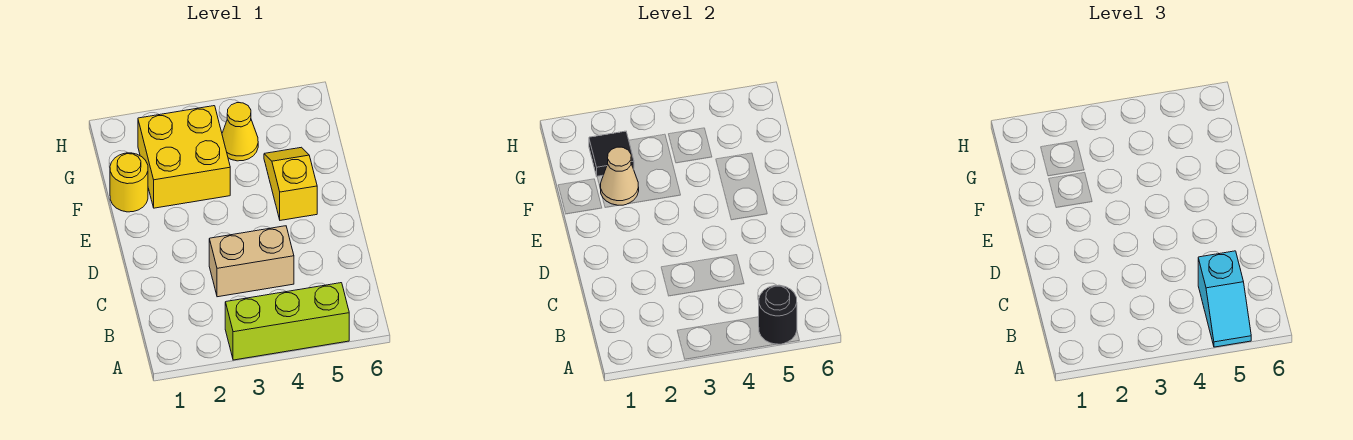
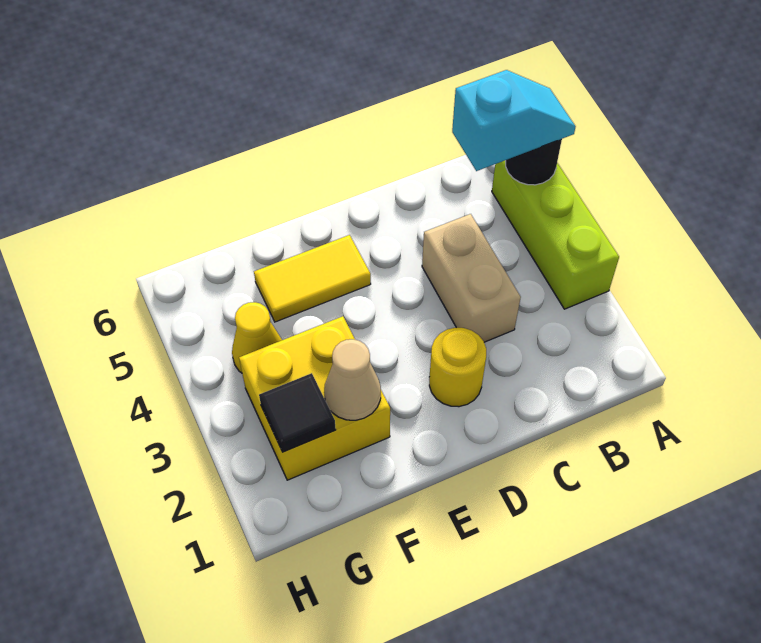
yellow 1x2 slope [264,147,317,220] -> yellow 1x2 tile [254,235,371,322]
yellow 1x1 round brick [110,153,148,212] -> yellow 1x1 round brick moved to [429,328,486,407]

